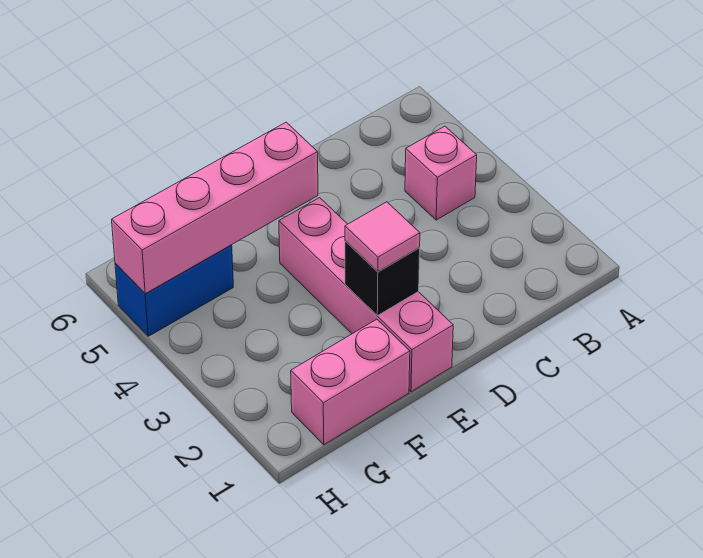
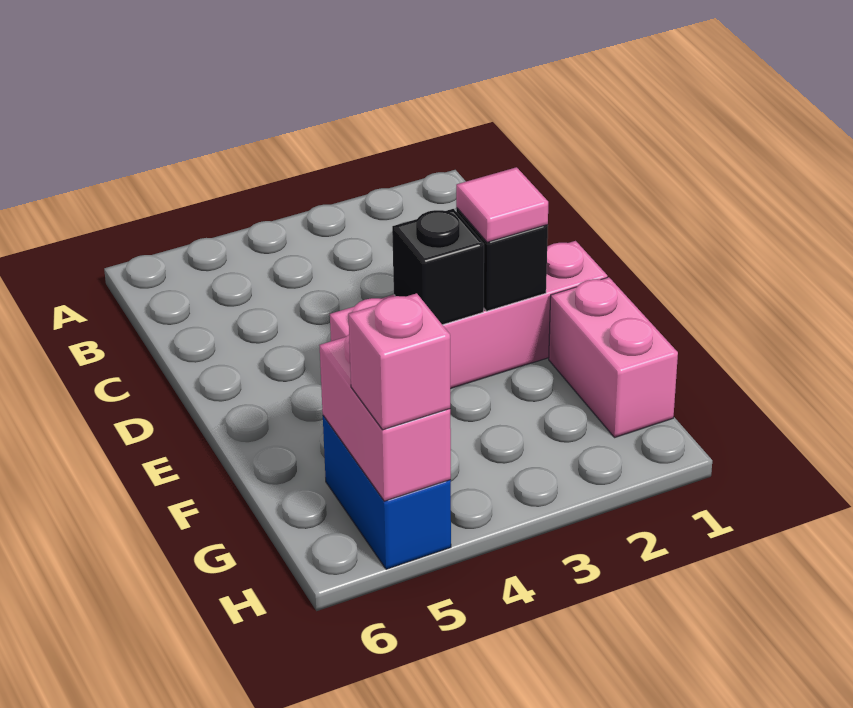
pink 1x1 brick [405,126,477,220] -> pink 1x1 brick moved to [348,293,450,430]
none -> black 1x1 brick [392,209,484,325]
pink 1x4 brick [112,122,318,294] -> pink 1x2 brick [319,335,451,501]

